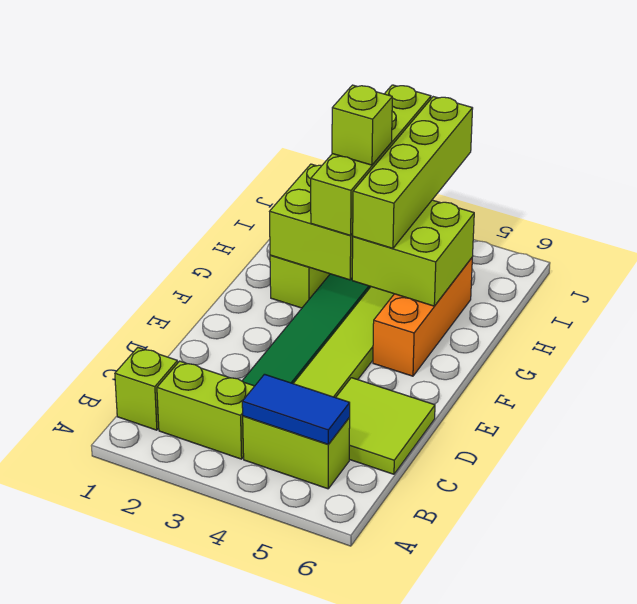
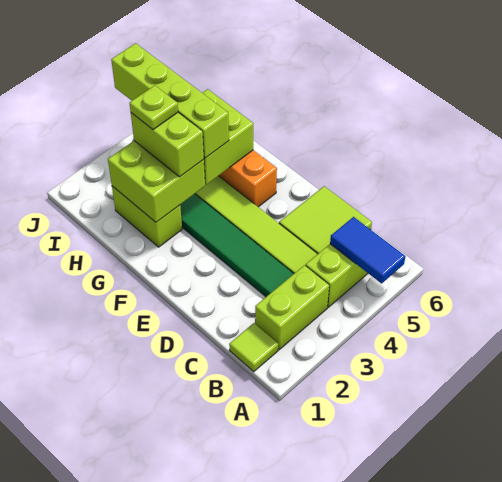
lime 1x1 brick [115,348,178,430] -> lime 1x1 tile [229,323,278,372]
blue 1x2 tile [242,374,350,444] -> blue 1x2 tile turned to [330,217,406,283]
lime 1x4 brick [311,85,431,235] -> lime 1x2 brick [131,113,204,177]
lime 1x1 brick [332,85,392,165] -> lime 1x1 plate [130,85,178,130]

